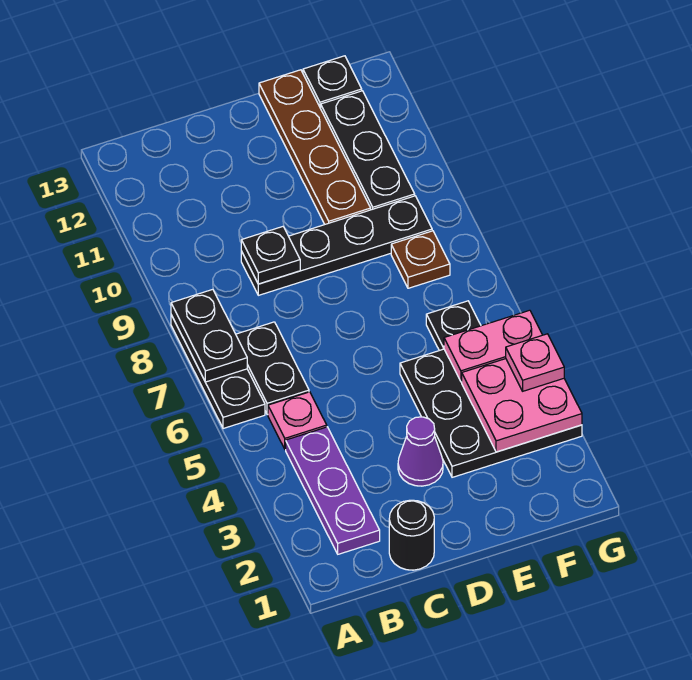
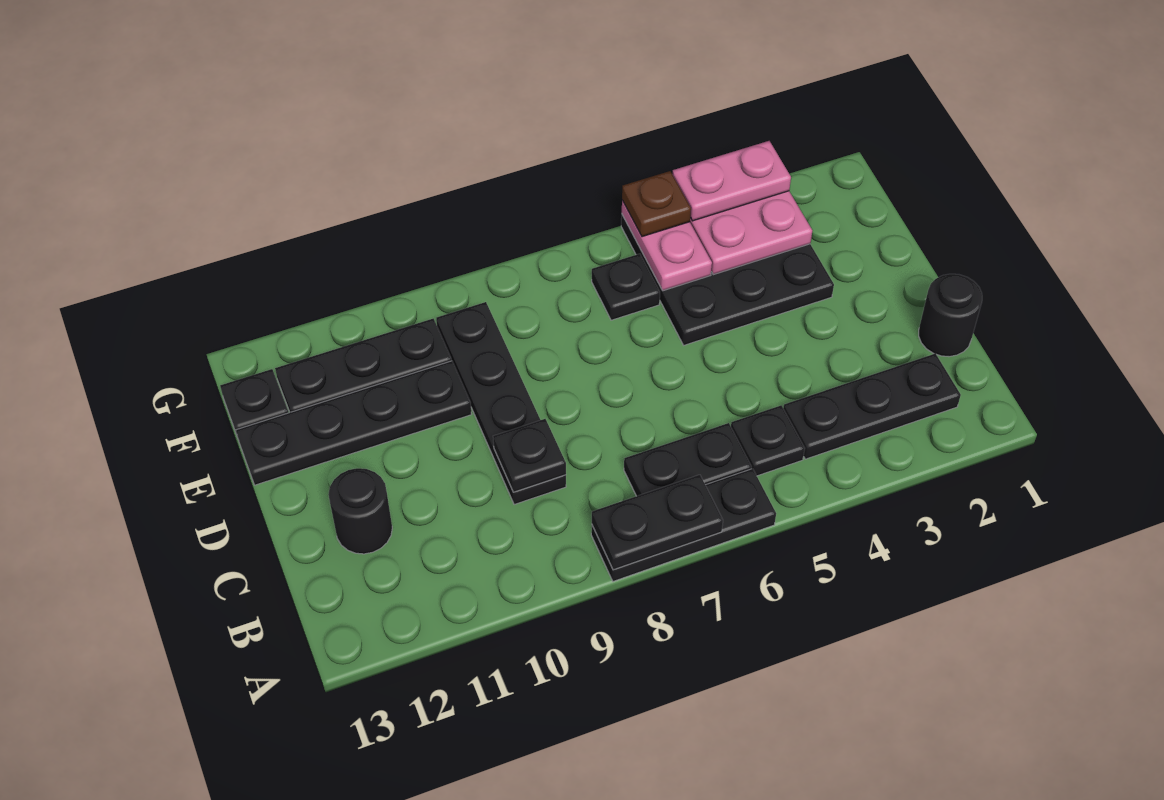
purple 1x3 plate [286,427,380,554] -> black 1x3 plate [783,353,961,459]
pink 1x1 plate [268,392,327,449] -> black 1x1 plate [731,406,805,476]
none -> black 1x1 round brick [328,468,392,554]
purple 1x1 cone [398,417,443,486] -> none
brown 1x4 plate [259,70,371,224] -> black 1x4 plate [236,361,471,485]
brown 1x1 plate [391,231,450,288] -> brown 1x1 plate moved to [622,171,691,237]
pink 1x1 plate [506,334,564,391] -> pink 1x2 plate [672,141,791,221]

